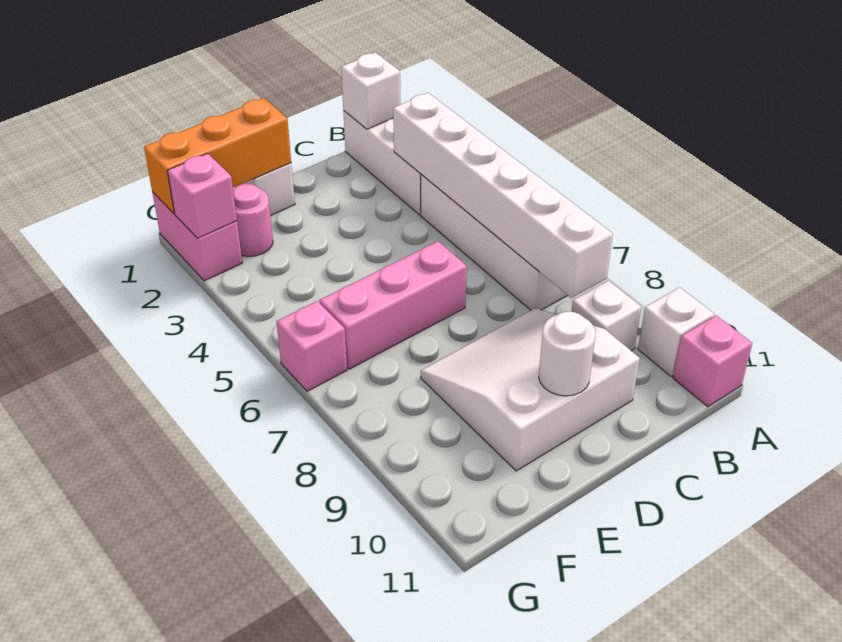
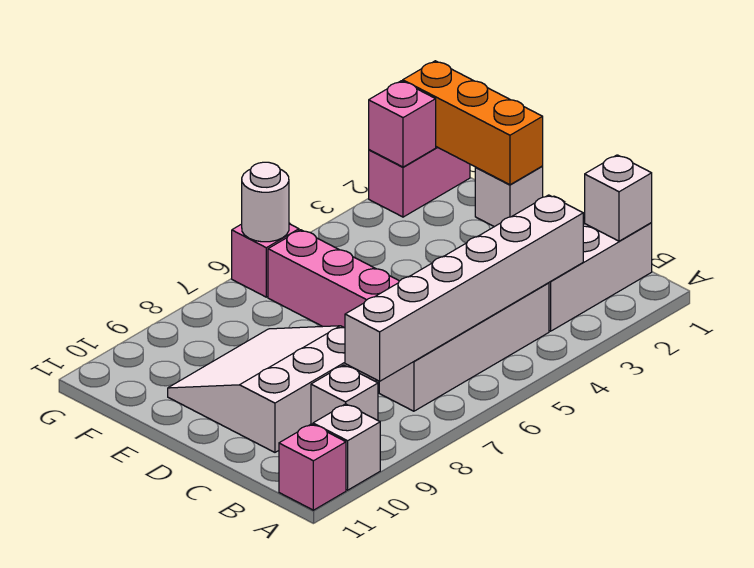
white 3x3 slope [421,308,640,471] -> white 3x3 slope turned to [168,326,376,452]
white 1x1 round brick [539,312,596,396] -> white 1x1 round brick moved to [242,162,289,242]
pink 1x1 round brick [233,184,273,256] -> none

